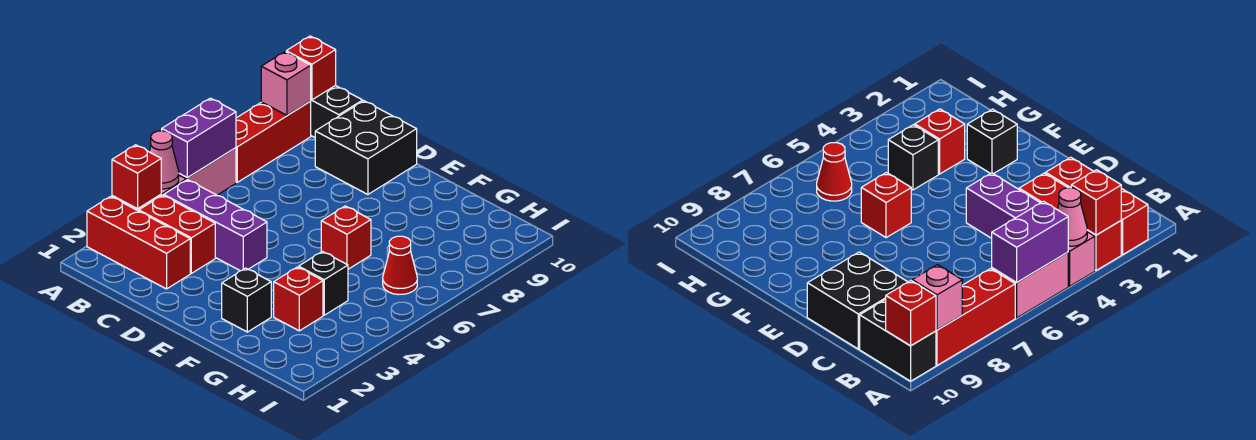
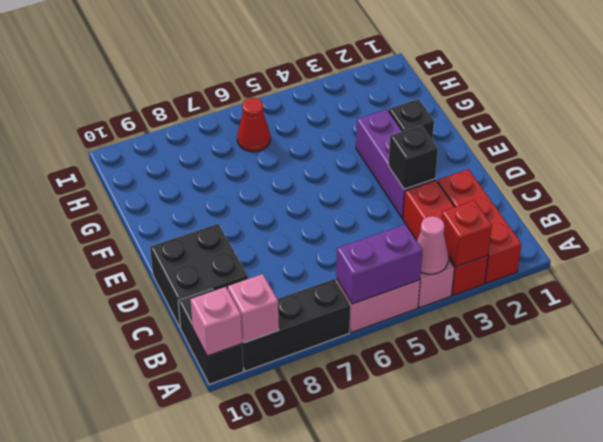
red 1x3 brick [236,101,311,182] -> black 1x3 brick [242,279,350,371]
red 1x1 brick [286,36,336,100] -> pink 1x1 brick [191,287,243,356]
purple 1x3 brick [164,180,267,271] -> purple 1x3 brick moved to [356,109,435,218]
red 1x1 brick [321,206,371,269] -> none
red 1x1 brick [274,267,323,331] -> none
black 1x1 brick [299,251,348,315] -> black 1x1 brick moved to [389,125,438,189]

